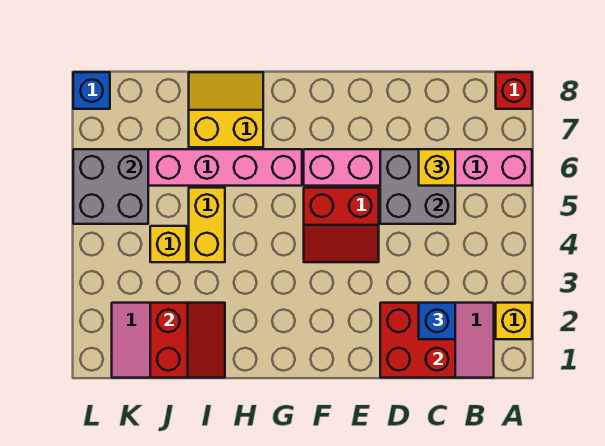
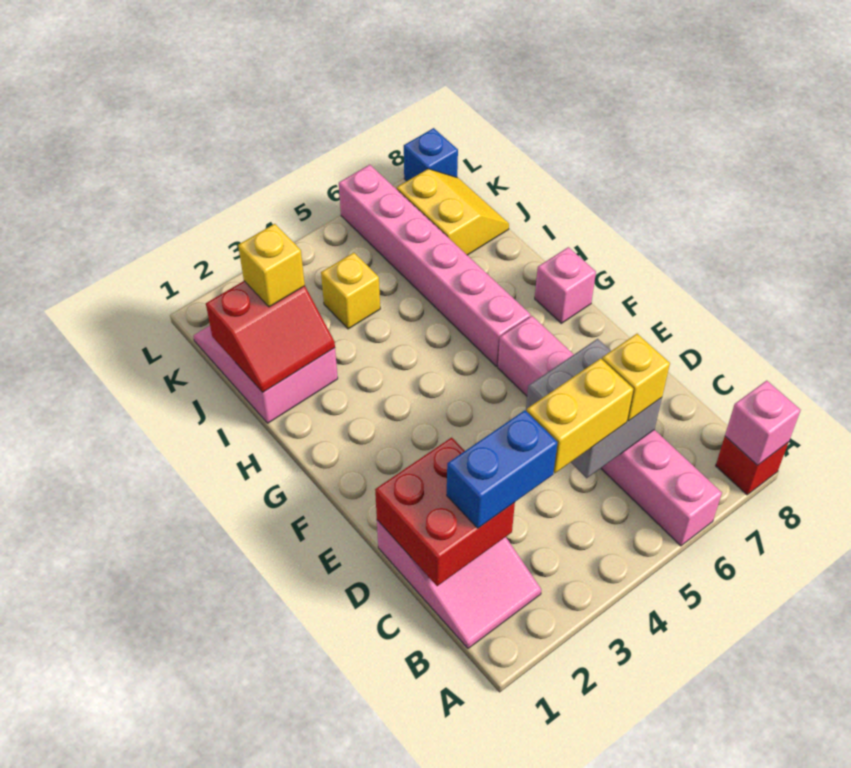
yellow 1x1 brick [496,303,532,339] -> yellow 1x1 brick moved to [238,224,305,307]
none -> pink 1x1 brick [725,381,801,465]
blue 1x1 brick [419,303,455,339] -> blue 1x2 brick [447,410,558,528]
red 2x2 slope [304,188,379,262] -> none
none -> pink 1x1 brick [535,247,596,323]
yellow 2x2 slope [189,72,263,147] -> yellow 2x2 slope moved to [397,169,509,255]
yellow 1x2 brick [189,188,225,262] -> yellow 1x2 brick moved to [527,358,633,473]
grey 2x2 brick [73,149,148,224] -> none

